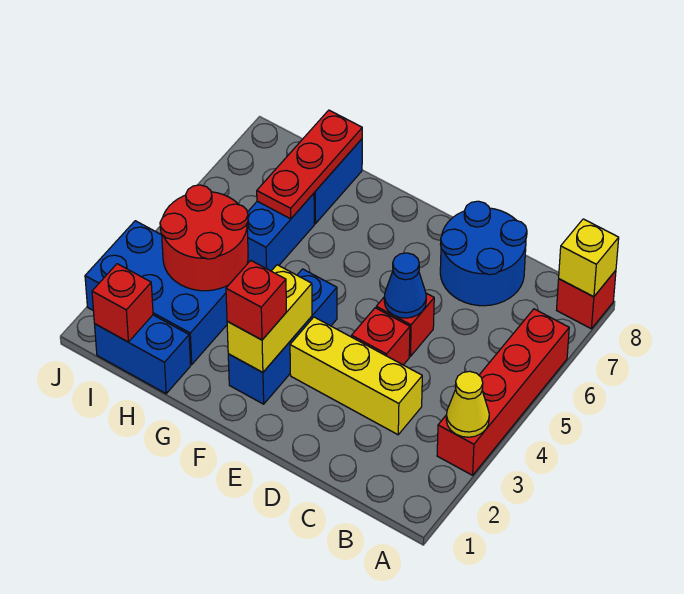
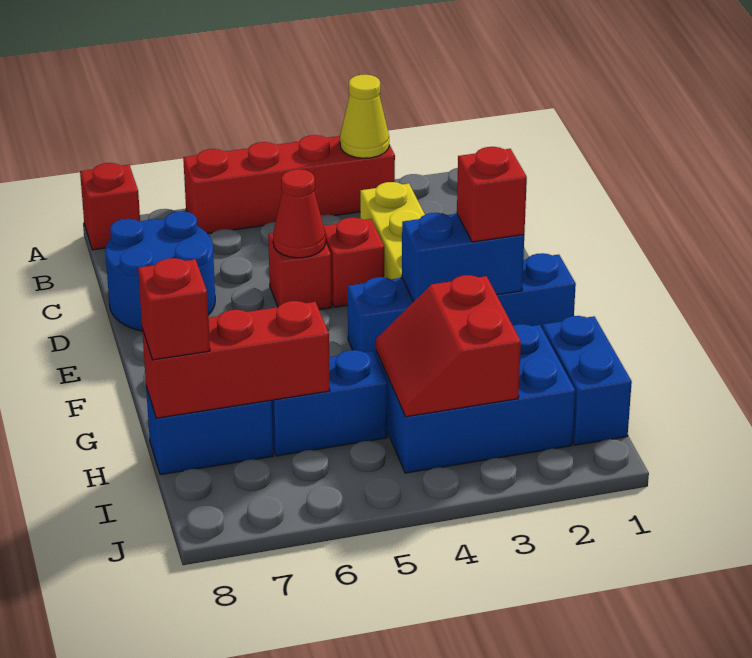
yellow 1x1 brick [559,219,619,297] -> none
blue 1x1 cone [384,253,426,318] -> red 1x1 cone [273,169,325,258]
blue 1x3 brick [228,269,337,404] -> blue 1x4 brick [348,253,576,356]
yellow 1x2 brick [227,265,312,372] -> blue 1x2 brick [402,213,524,302]
blue 2x3 brick [85,221,227,364] -> blue 2x3 brick turned to [376,324,575,473]
red 2x2 round brick [160,185,248,291] -> red 2x2 slope [376,275,521,417]
red 1x3 plate [257,110,362,219] -> red 1x3 brick [142,301,330,418]
red 1x1 brick [92,264,153,342] -> red 1x1 brick moved to [138,258,210,360]

